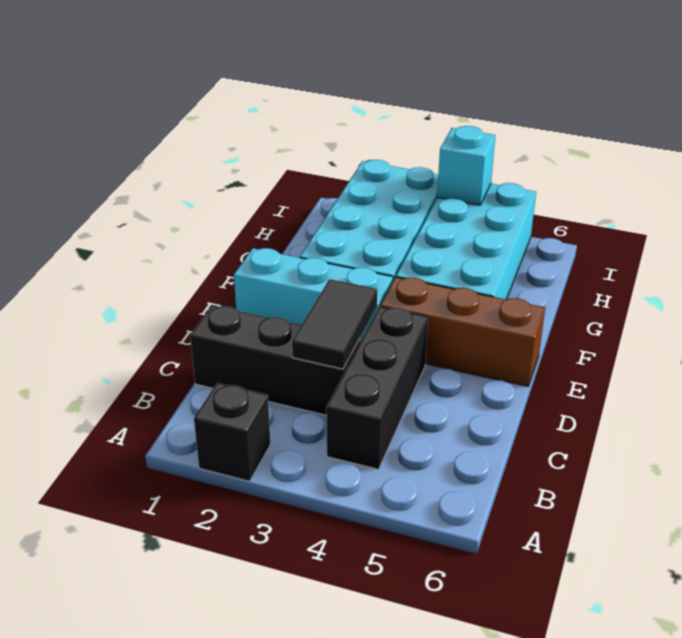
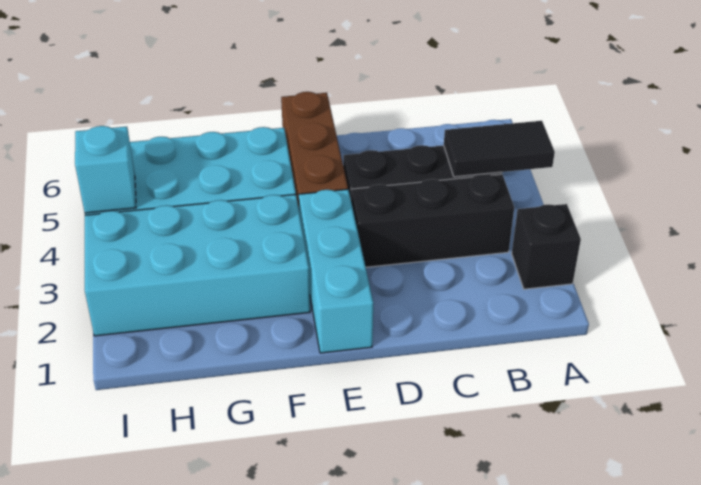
black 1x3 brick [190,305,360,415] -> black 1x3 brick turned to [351,174,514,267]
black 1x2 tile [292,279,377,369] -> black 1x2 tile moved to [444,121,555,177]

